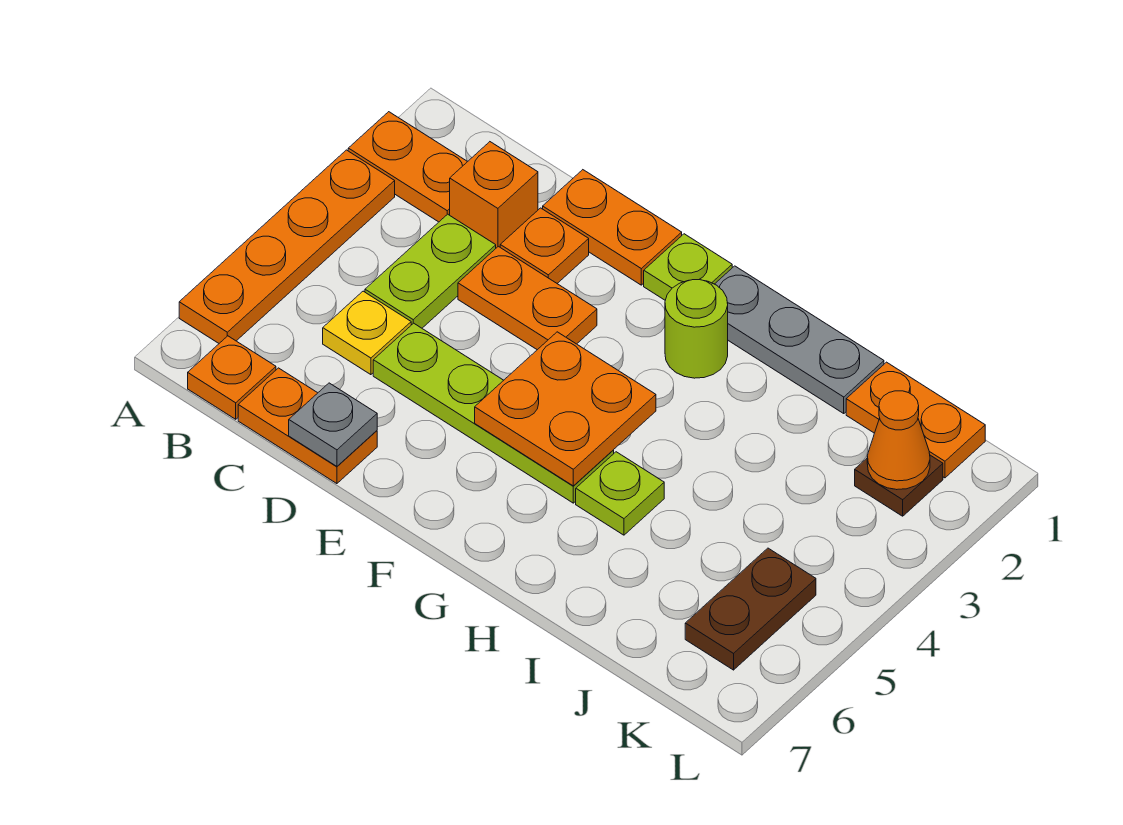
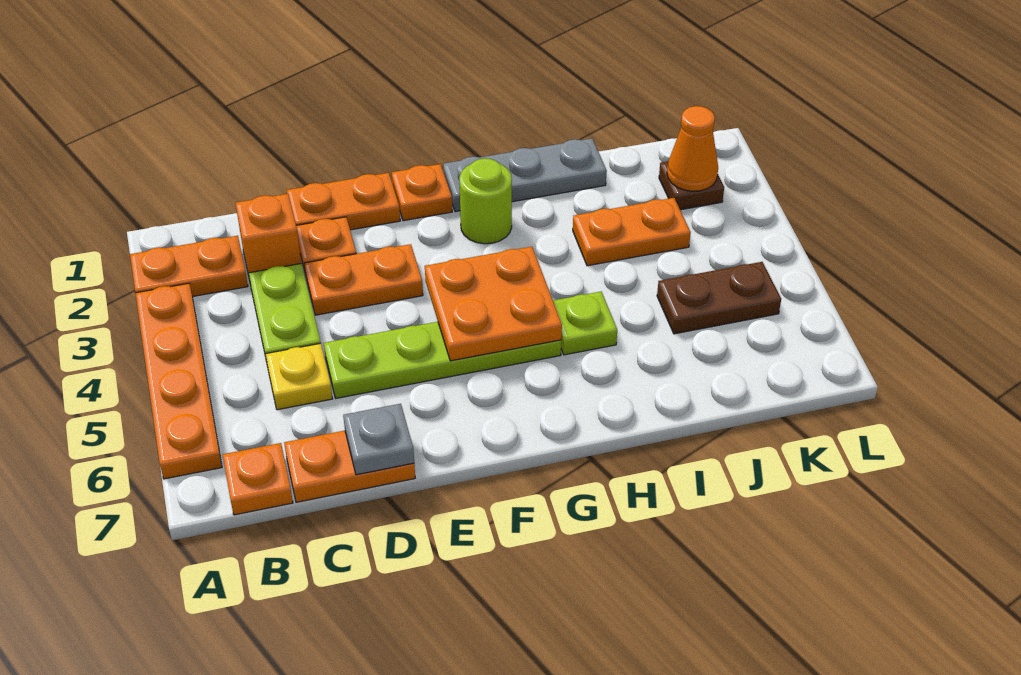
lime 1x1 plate [644,234,732,300] -> orange 1x1 plate [392,164,452,221]
orange 1x2 plate [846,362,985,478] -> orange 1x2 plate moved to [573,198,691,266]
brown 1x2 plate [685,548,816,670] -> brown 1x2 plate turned to [657,262,781,334]

